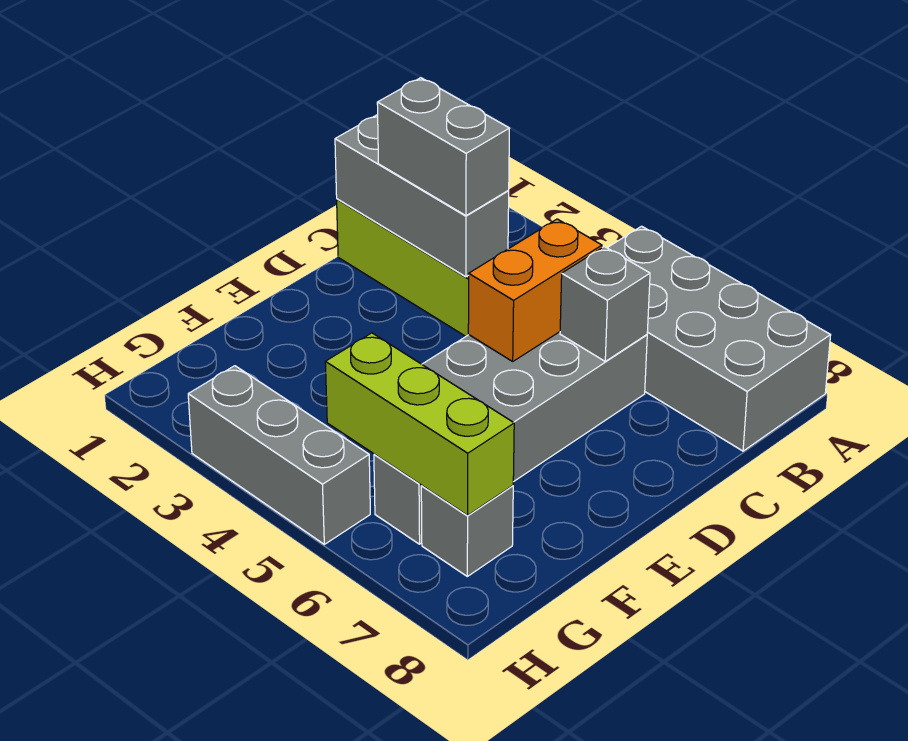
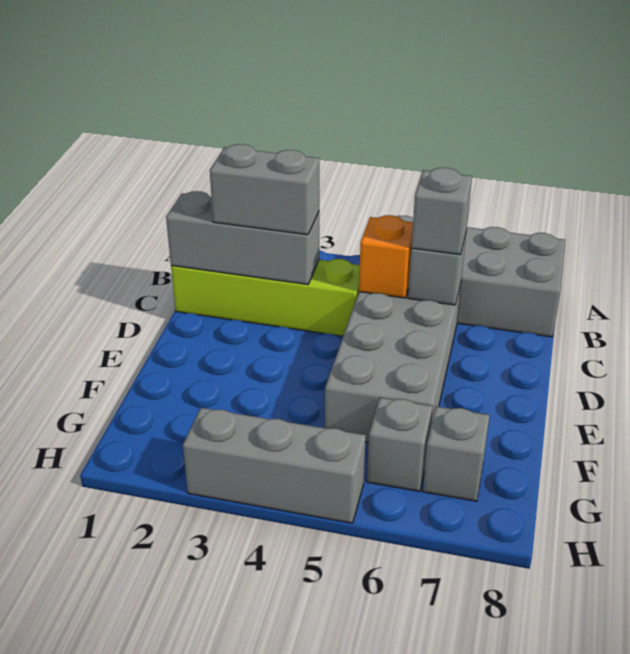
orange 1x2 brick [468,219,602,361] -> orange 1x1 brick [359,215,413,298]
none -> grey 1x1 brick [411,168,472,255]
lime 1x3 brick [325,333,514,515] -> none

